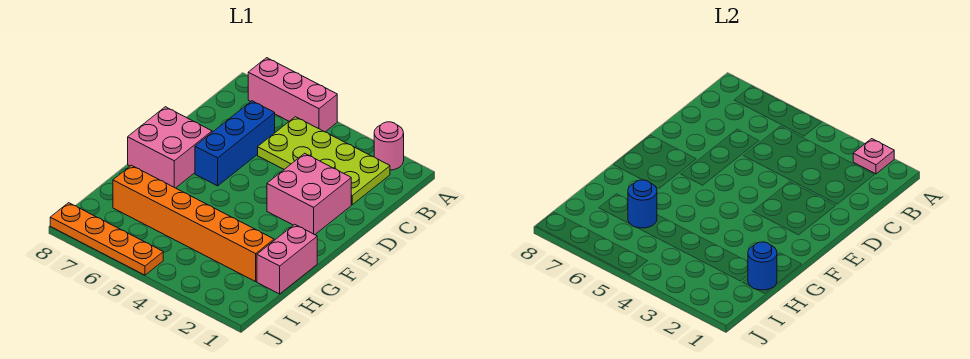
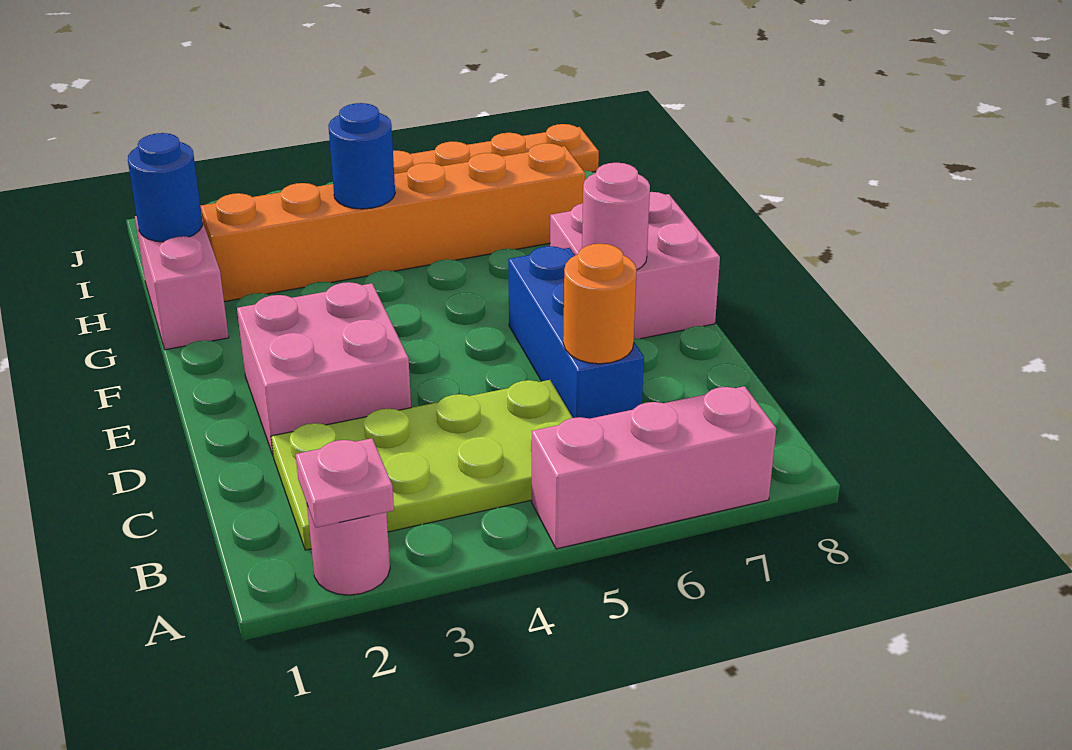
none -> orange 1x1 round brick [563,244,637,364]
none -> pink 1x1 round brick [582,163,650,270]
blue 1x1 round brick [628,180,657,228] -> blue 1x1 round brick moved to [328,103,395,209]

